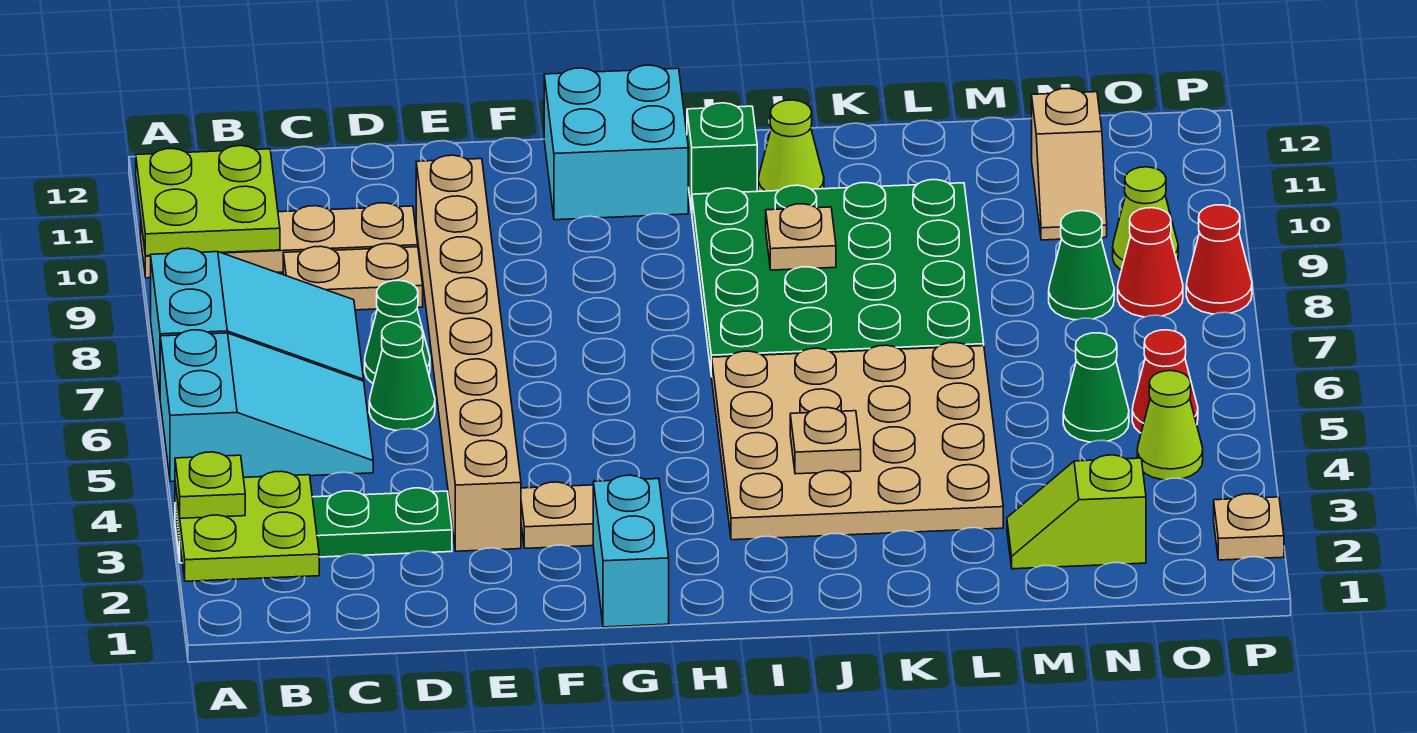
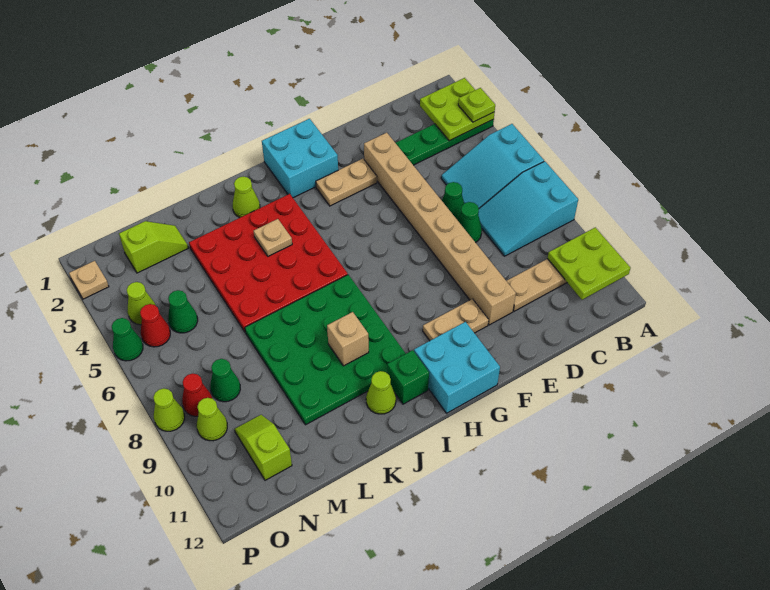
tan 1x2 plate [283,244,423,310] -> tan 1x2 plate moved to [423,299,489,341]
cyan 1x2 brick [593,475,669,627] -> cyan 2x2 brick [262,119,338,198]
tan 4x4 plate [712,343,1003,540] -> red 4x4 plate [189,194,348,332]
none -> lime 1x1 cone [233,177,260,217]
tan 1x1 plate [766,204,836,270] -> tan 1x1 brick [327,312,369,366]
tan 1x2 slope [1032,88,1107,240] -> lime 1x2 slope [234,415,292,480]
none -> green 1x1 cone [112,318,143,361]
red 1x1 cone [1186,205,1252,314] -> lime 1x1 cone [153,388,185,431]

